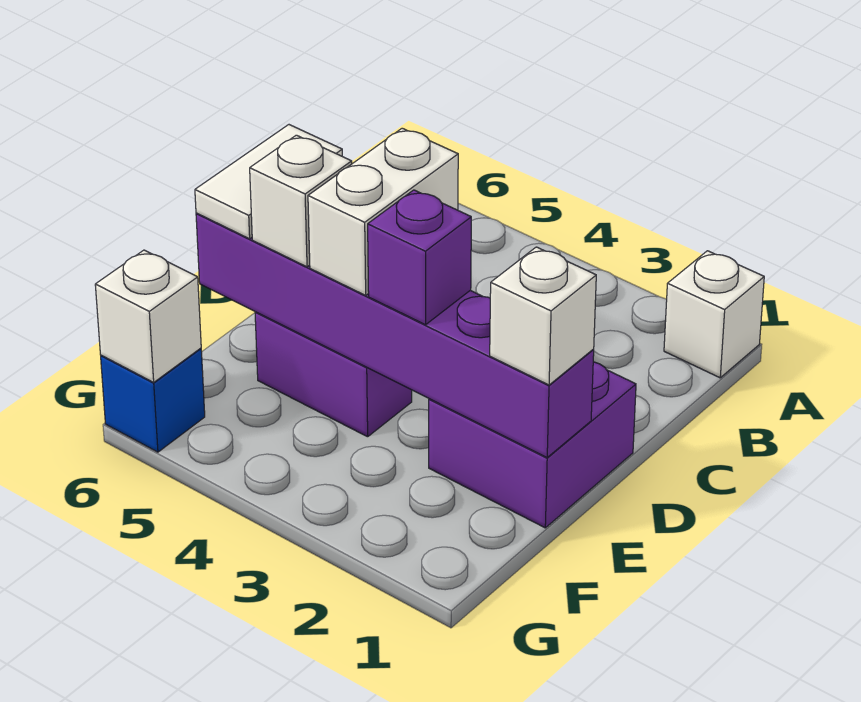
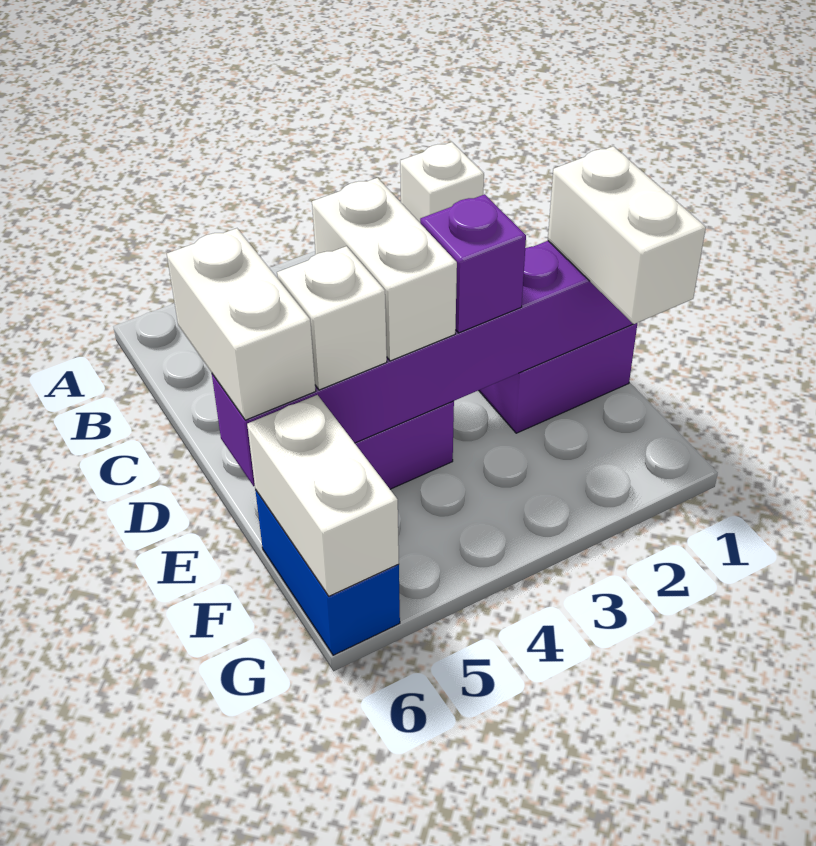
white 1x2 tile [195,125,342,239] -> white 1x2 brick [167,228,316,420]
white 1x1 brick [490,247,596,385] -> white 1x2 brick [548,146,706,324]
blue 1x1 brick [101,348,205,452] -> blue 1x2 brick [255,490,400,655]
white 1x1 brick [95,250,201,382] -> white 1x2 brick [247,395,399,596]

